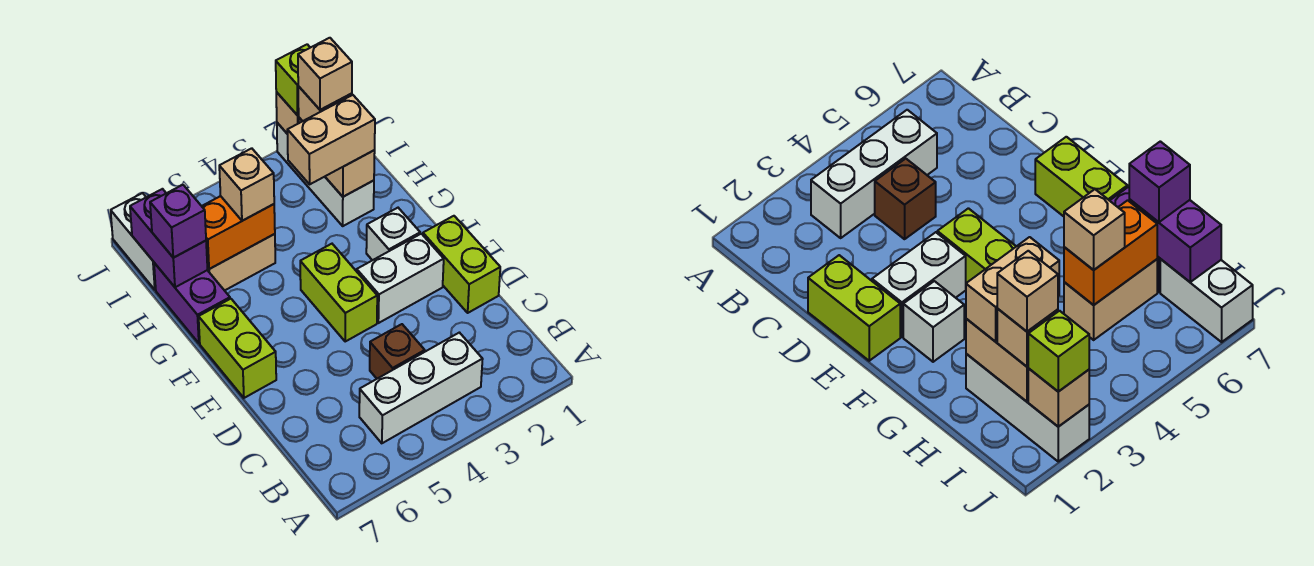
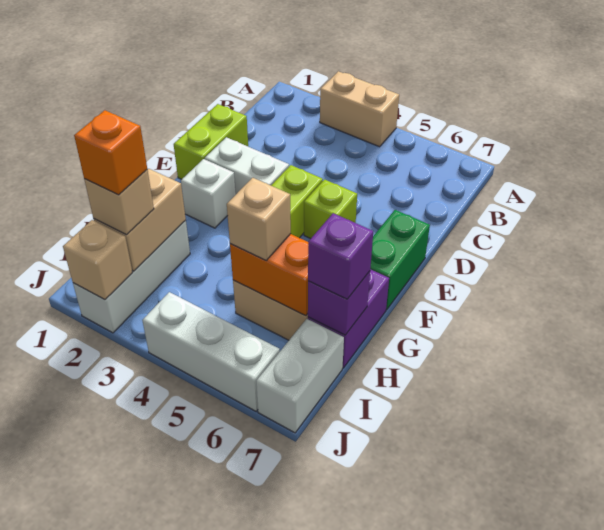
white 1x3 brick [359,333,483,443] -> white 1x3 brick moved to [142,292,280,411]
brown 1x1 brick [370,324,425,379] -> none
lime 1x2 brick [199,299,276,398] -> green 1x2 brick [370,210,430,310]
tan 1x2 brick [287,95,375,184] -> tan 1x2 brick moved to [320,71,399,147]
purple 1x2 brick [130,189,207,287] -> purple 1x1 brick [308,271,370,335]
tan 1x1 brick [298,38,352,110] -> orange 1x1 brick [74,110,147,195]
lime 1x1 brick [276,44,310,115] -> lime 1x1 brick moved to [304,180,357,239]

